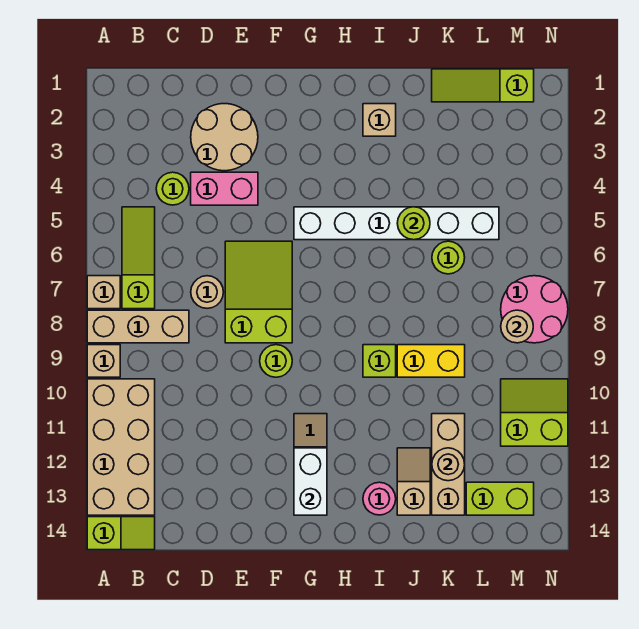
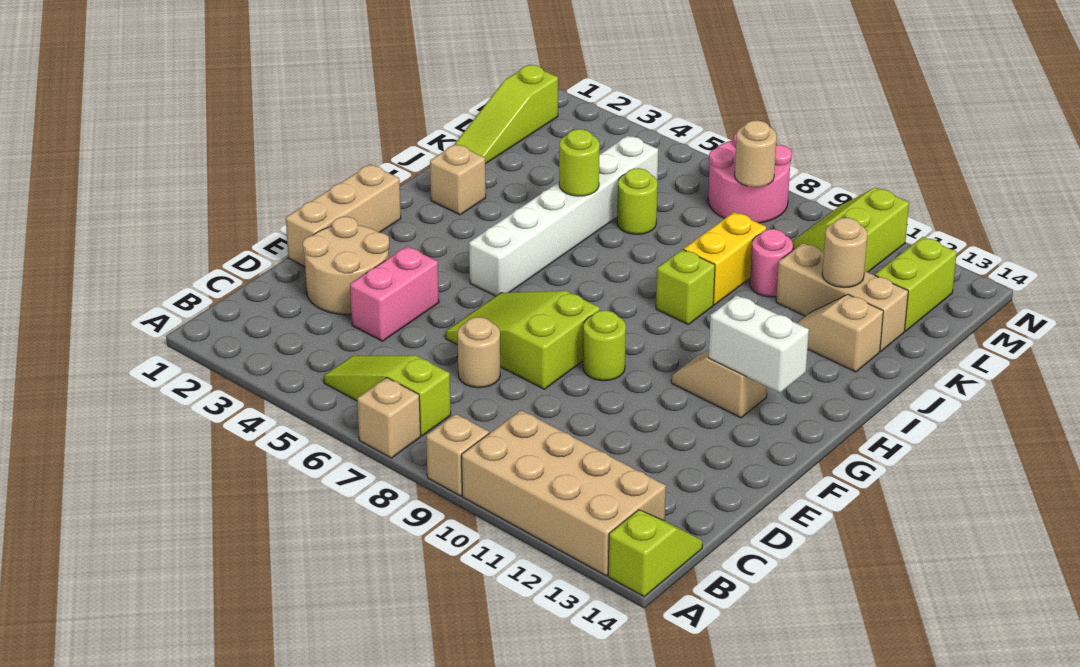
tan 1x3 brick [87,310,189,343] -> tan 1x3 brick moved to [286,164,401,267]
lime 1x1 round brick [156,172,189,205] -> none
pink 1x1 round brick [363,482,396,515] -> pink 1x1 round brick moved to [750,229,793,297]

